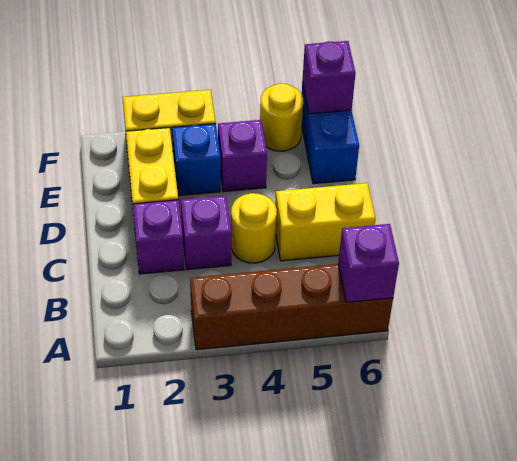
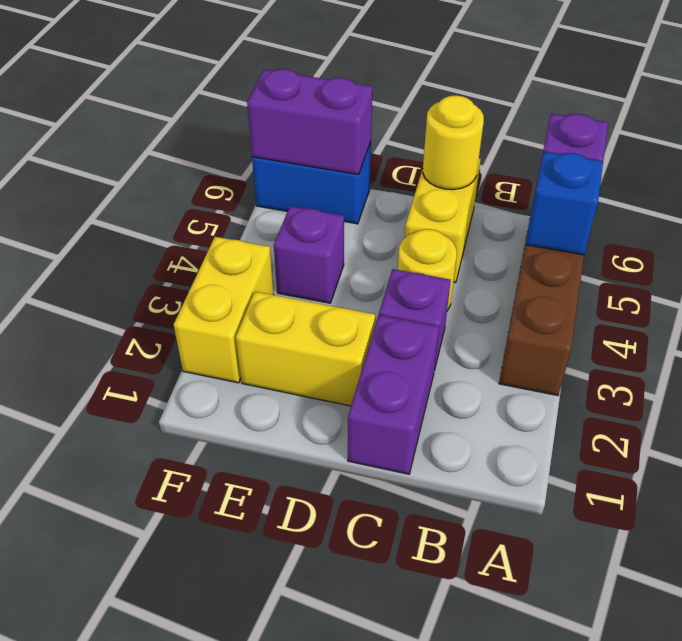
purple 1x1 brick [133,200,184,274] -> purple 1x2 brick [348,315,439,474]
blue 1x1 brick [172,124,221,196] -> blue 1x1 brick moved to [525,152,603,255]
yellow 1x1 round brick [260,83,303,151] -> yellow 1x1 round brick moved to [423,95,484,190]
purple 1x1 brick [302,41,356,114] -> purple 1x2 brick [247,69,372,175]

